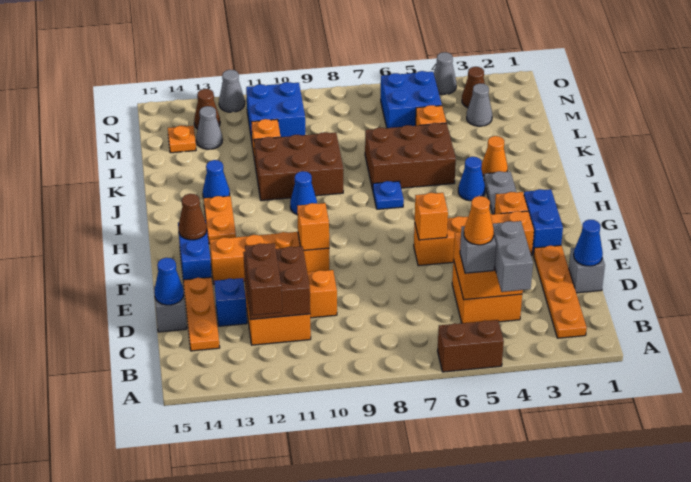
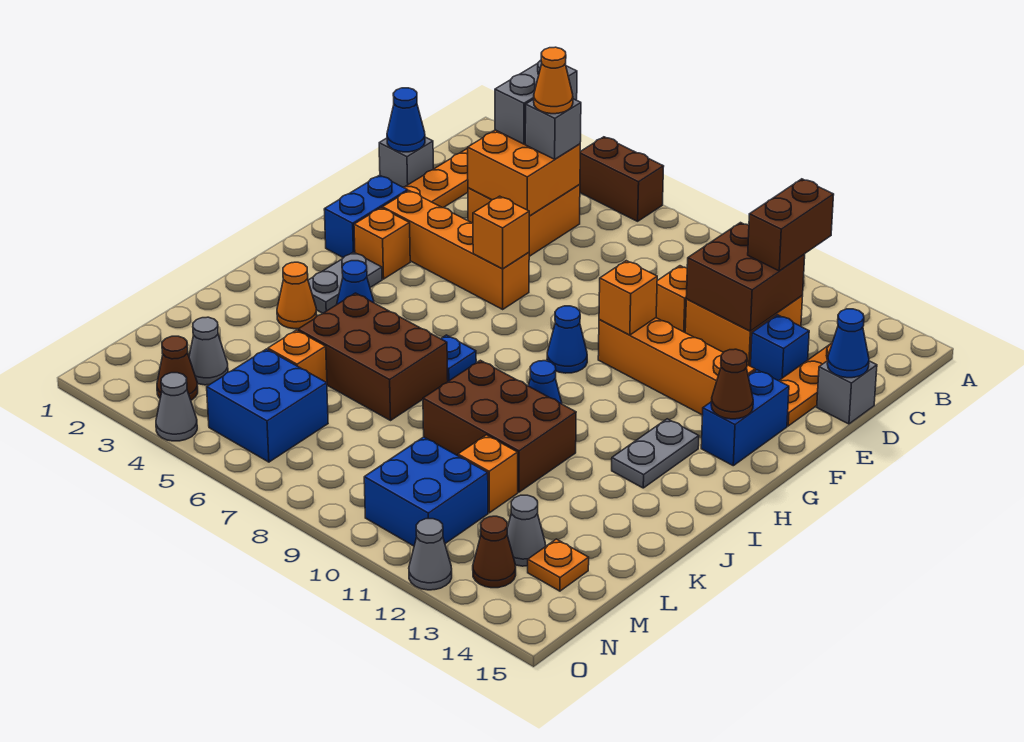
orange 1x2 plate [204,196,236,244] -> grey 1x2 plate [612,419,699,488]
blue 1x1 cone [203,160,230,198] -> blue 1x1 cone moved to [547,306,587,373]

